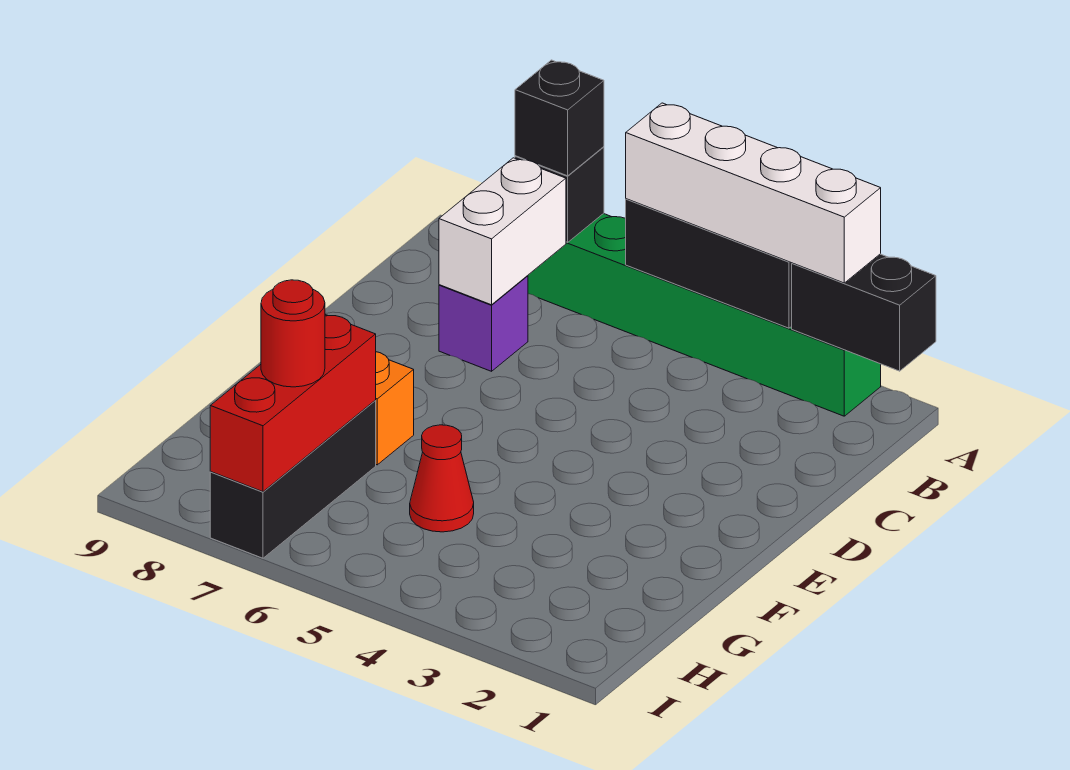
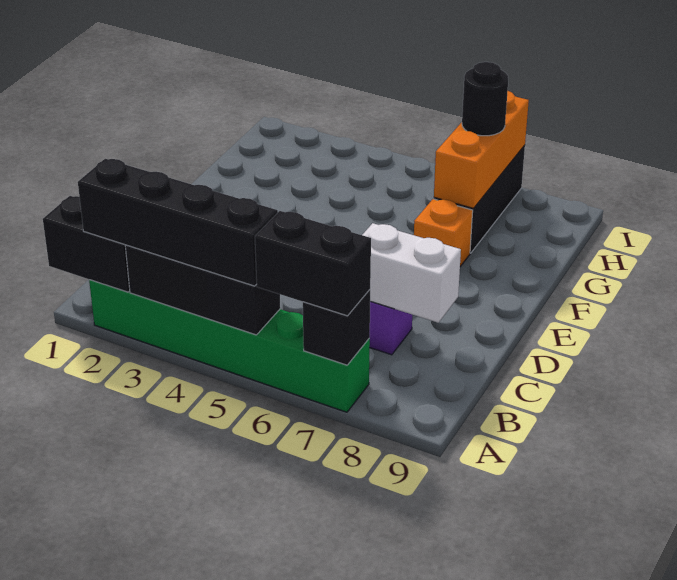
white 1x4 brick [626,103,881,283] -> black 1x4 brick [78,159,278,286]
black 1x1 brick [515,60,604,176] -> black 1x2 brick [255,211,371,316]
white 1x2 brick [439,158,566,305] -> white 1x2 brick turned to [362,223,461,323]
red 1x1 cone [410,425,474,532] -> none
red 1x3 brick [210,315,376,492] -> orange 1x3 brick [434,91,529,208]
red 1x1 round brick [261,280,325,387] -> black 1x1 round brick [462,62,508,136]

